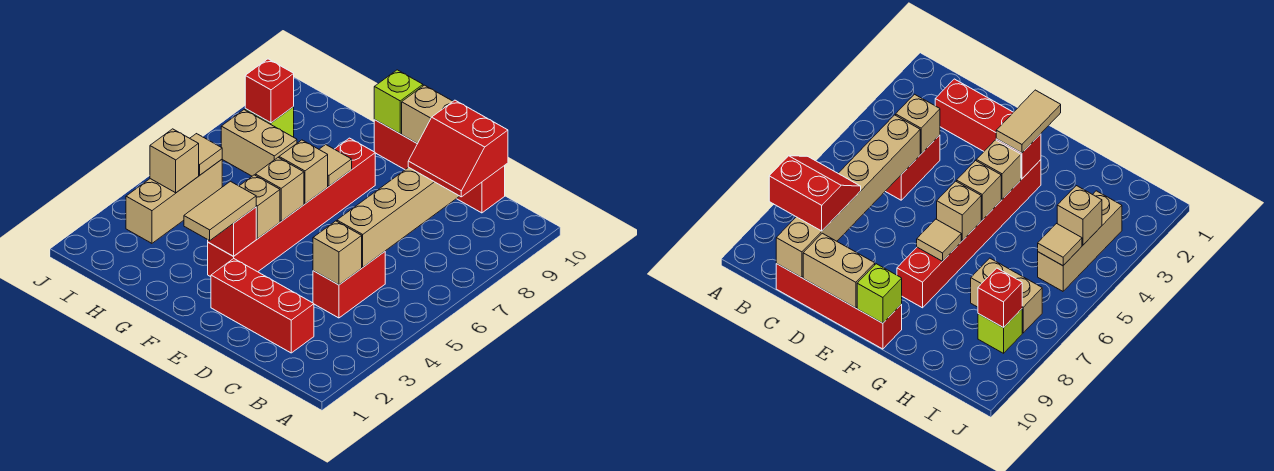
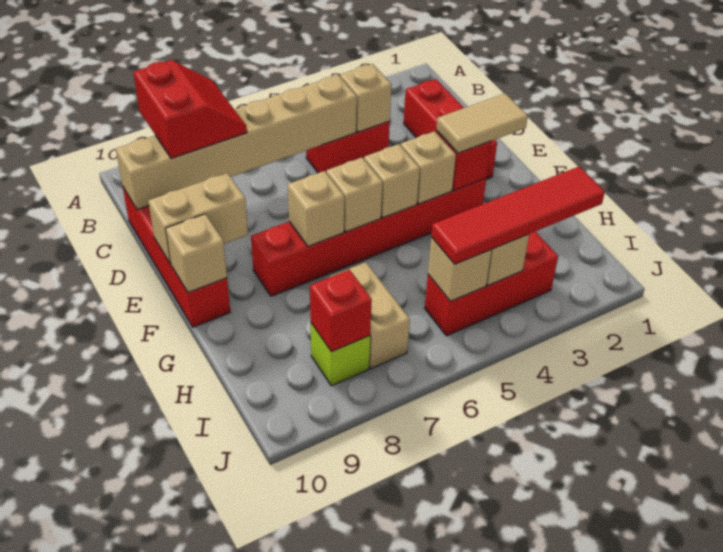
tan 1x2 brick [402,85,453,144] -> tan 1x2 brick turned to [148,173,248,264]
tan 1x1 tile [319,145,352,186] -> tan 1x1 brick [288,171,344,247]
lime 1x1 brick [374,70,423,134] -> tan 1x1 brick [166,214,227,293]
none -> red 1x4 tile [431,166,605,264]
tan 1x3 brick [126,159,222,243] -> red 1x3 brick [425,232,558,336]
tan 1x1 tile [190,134,222,175] -> tan 1x1 brick [428,237,491,301]

